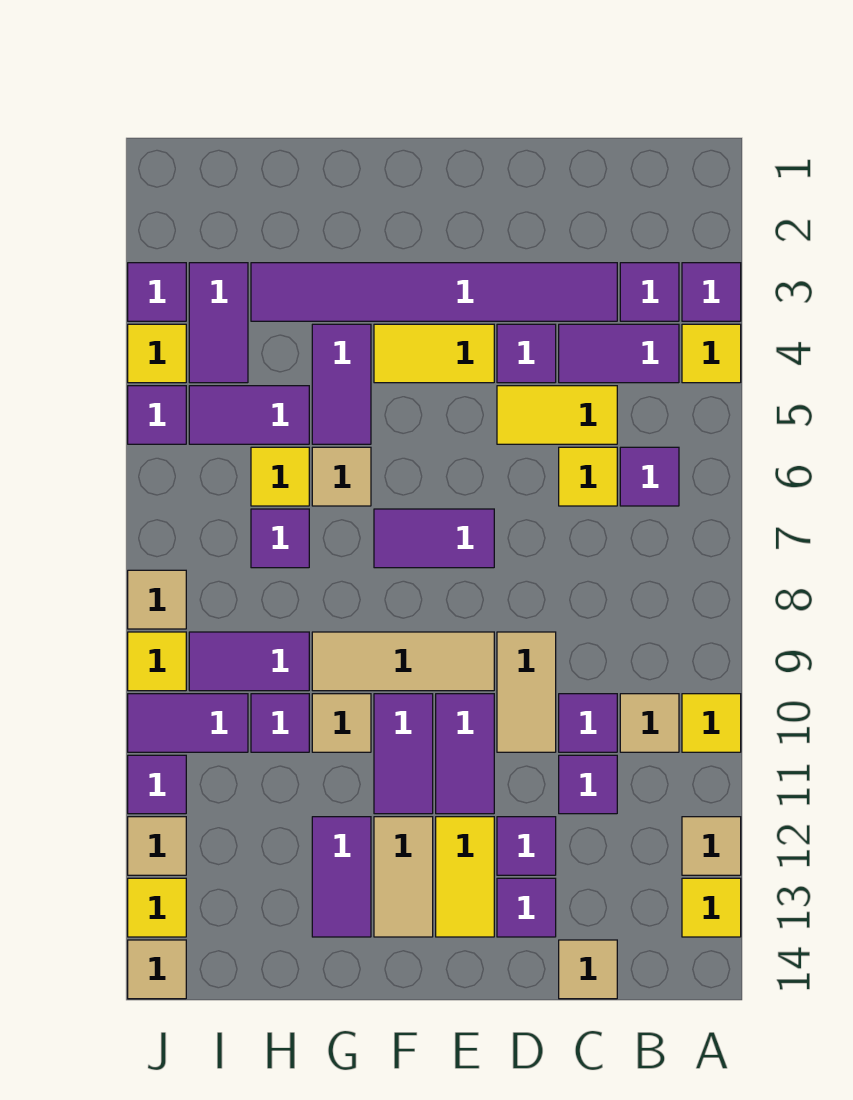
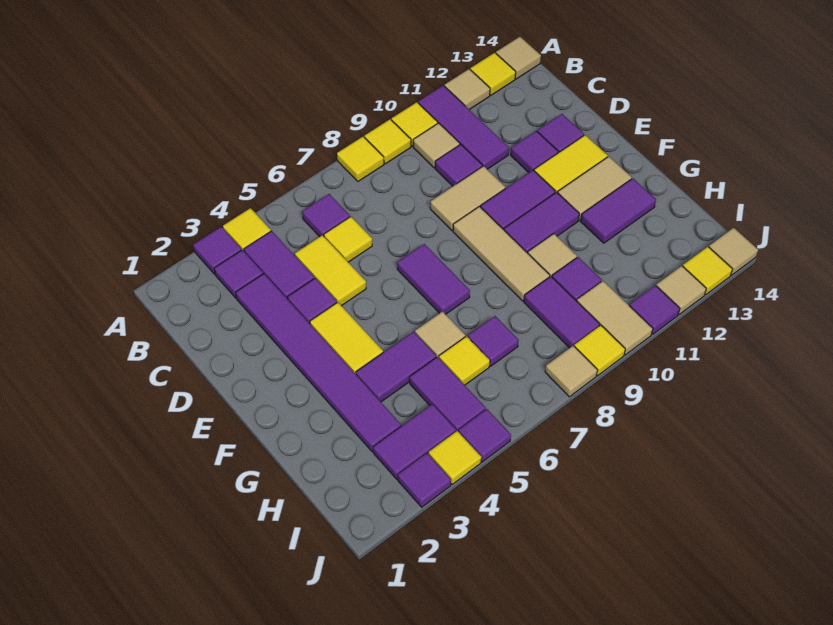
none -> yellow 1x1 tile [337,137,384,181]
none -> yellow 1x1 tile [365,119,411,164]
purple 1x1 tile [559,755,617,814] -> purple 1x3 tile [418,85,509,169]
tan 1x1 tile [559,940,617,999] -> tan 1x1 tile moved to [496,37,541,79]
purple 1x2 tile [128,694,248,752] -> tan 1x2 tile [577,281,653,355]

